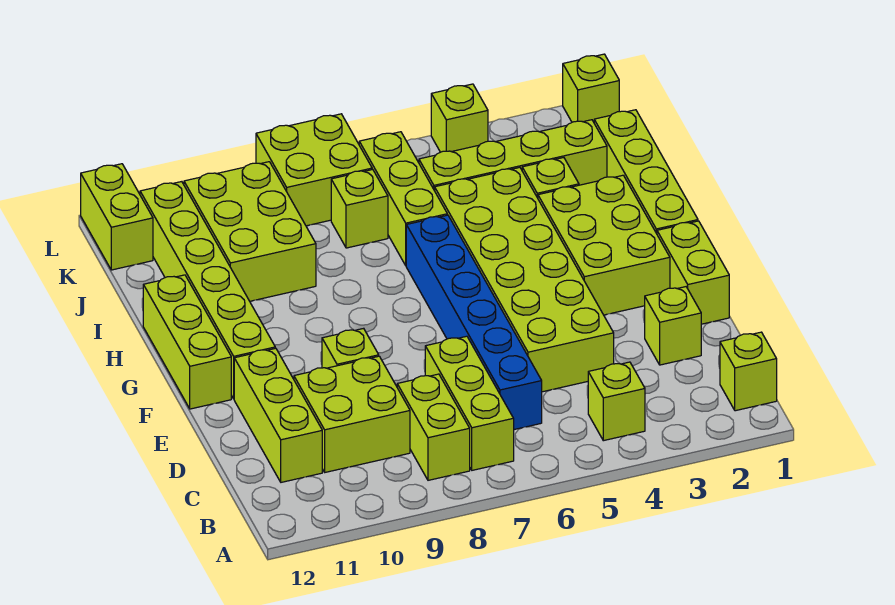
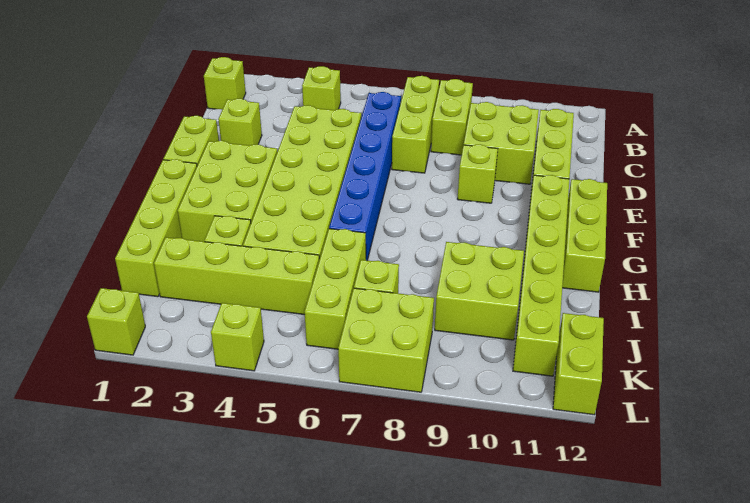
lime 2x3 brick [184,162,316,301] -> lime 2x2 brick [435,242,524,340]

